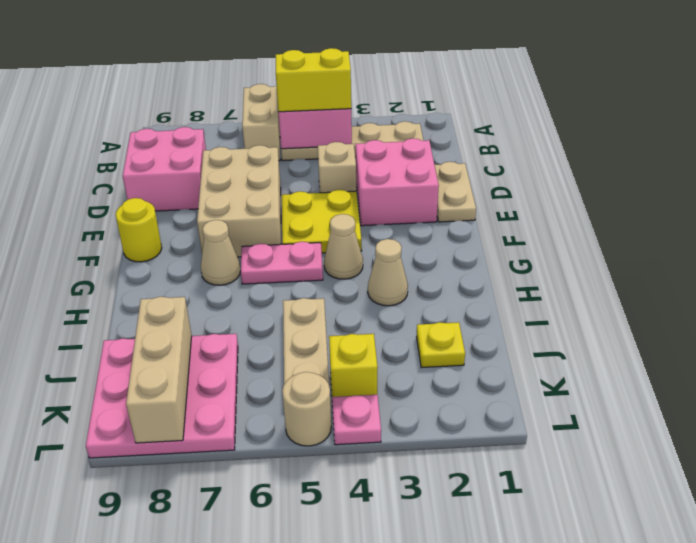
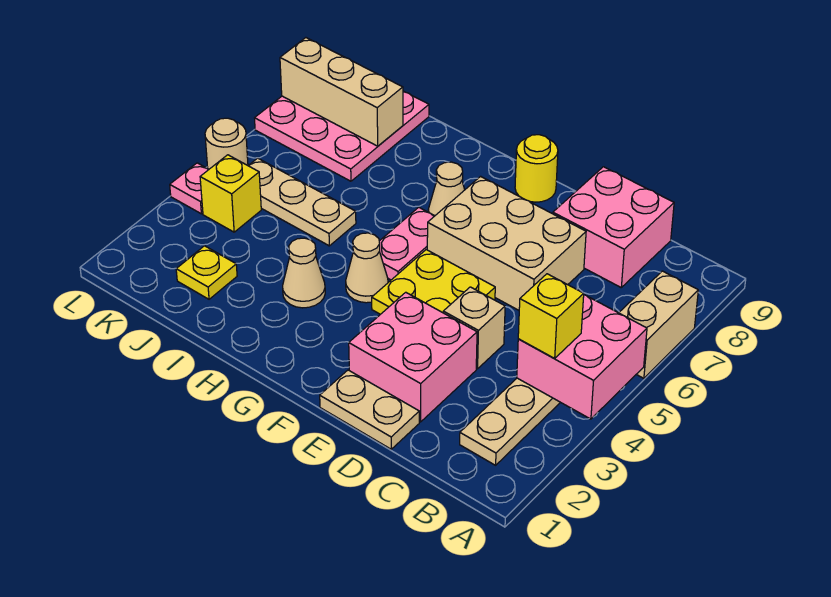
tan 1x2 brick [242,84,280,161] -> tan 1x2 brick turned to [619,271,698,378]
yellow 1x2 brick [276,48,351,112] -> yellow 1x1 brick [518,274,584,359]

